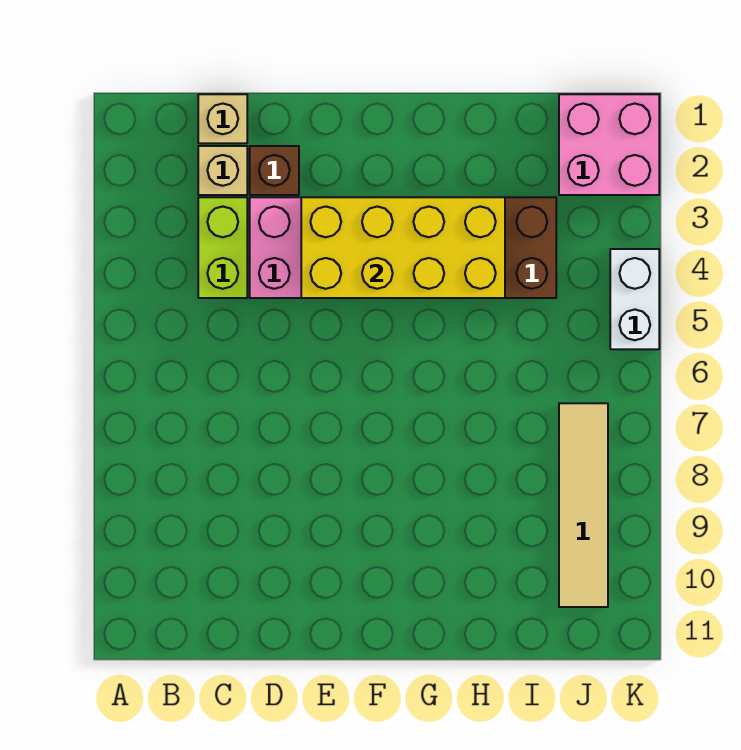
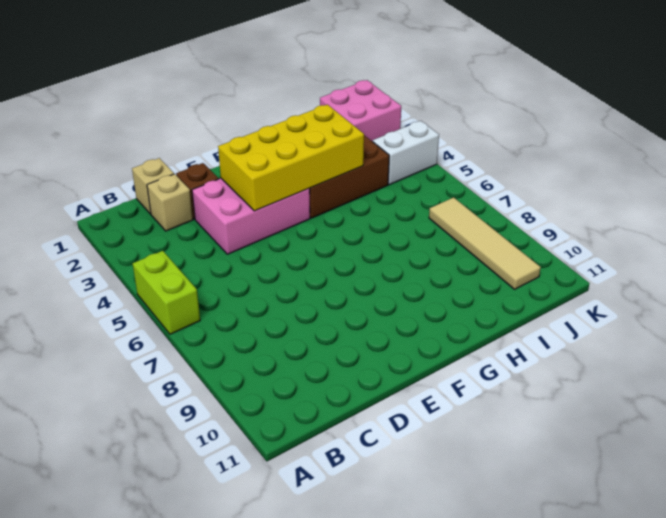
lime 1x2 brick [198,197,247,298] -> lime 1x2 brick moved to [133,251,200,334]
white 1x2 brick [610,249,659,349] -> white 1x2 brick turned to [373,121,439,185]

